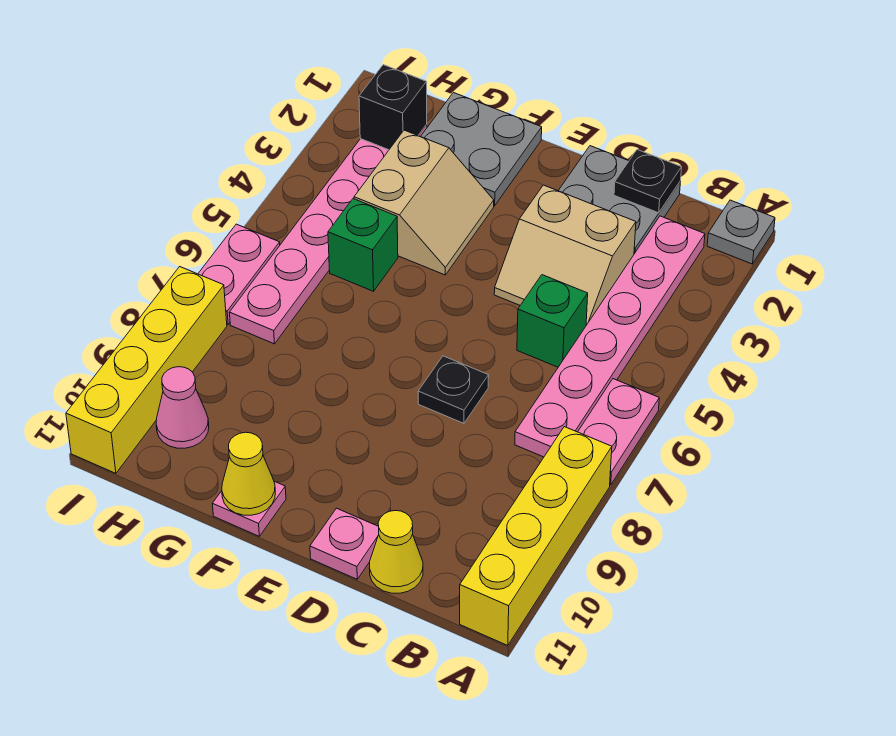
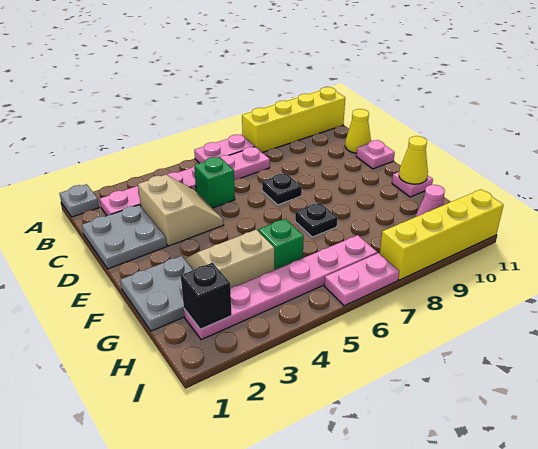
black 1x1 plate [614,150,682,213] -> black 1x1 plate moved to [295,202,337,237]

